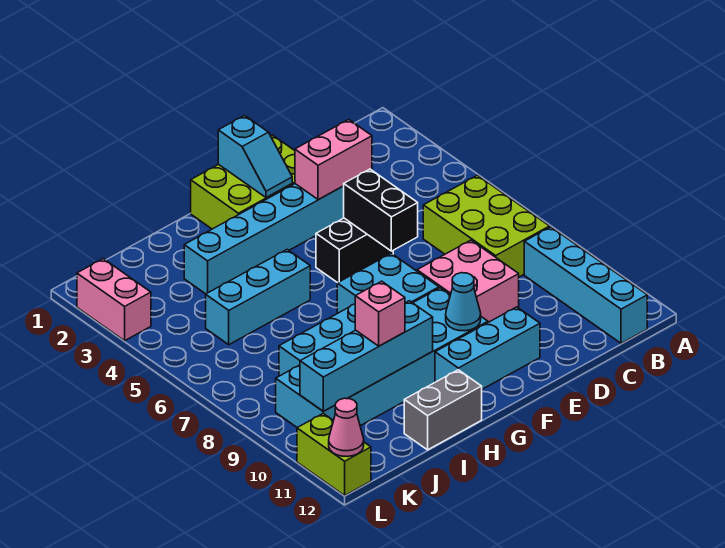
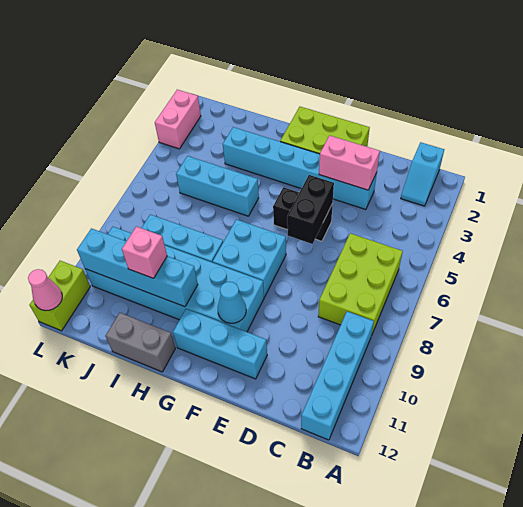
pink 2x2 brick [417,240,519,322] -> none
cyan 1x2 slope [218,116,292,198] -> cyan 1x2 slope moved to [401,142,444,206]

